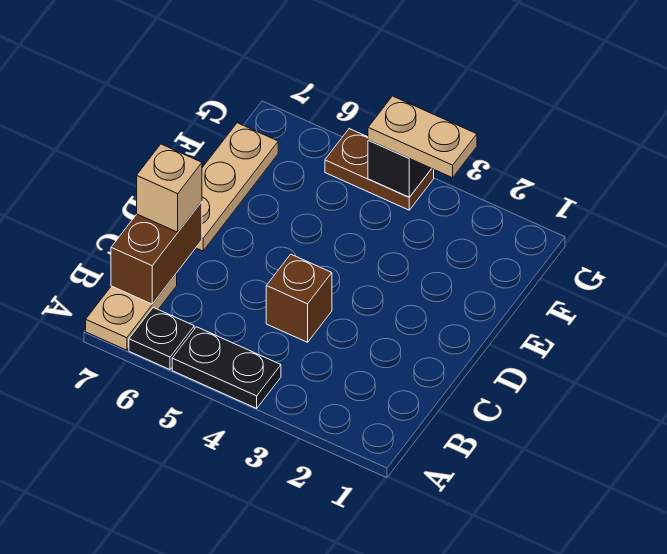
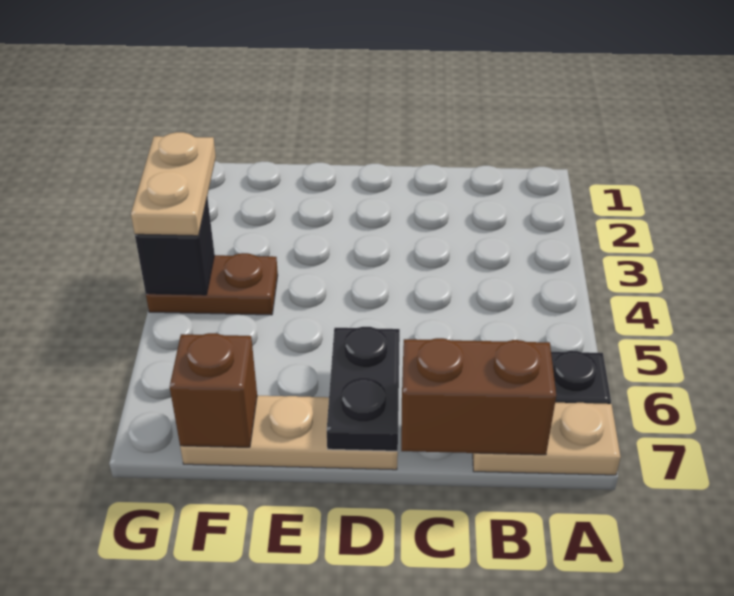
black 1x2 plate [172,327,281,408] -> black 1x2 plate moved to [327,327,400,451]
brown 1x1 brick [266,254,332,342] -> brown 1x1 brick moved to [170,333,257,447]
tan 1x1 brick [137,144,202,232] -> none
brown 1x2 plate [325,129,434,210] -> brown 1x2 plate turned to [146,253,278,315]

